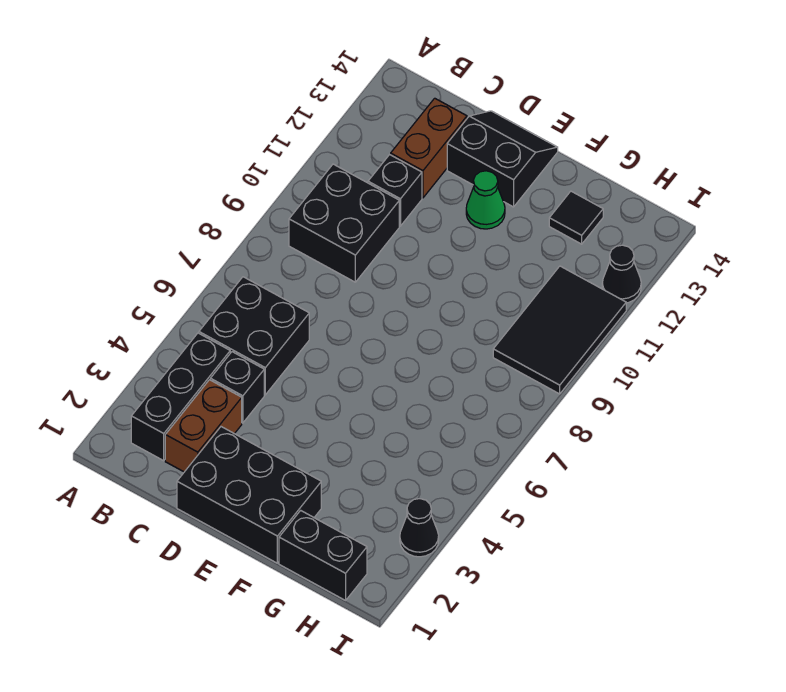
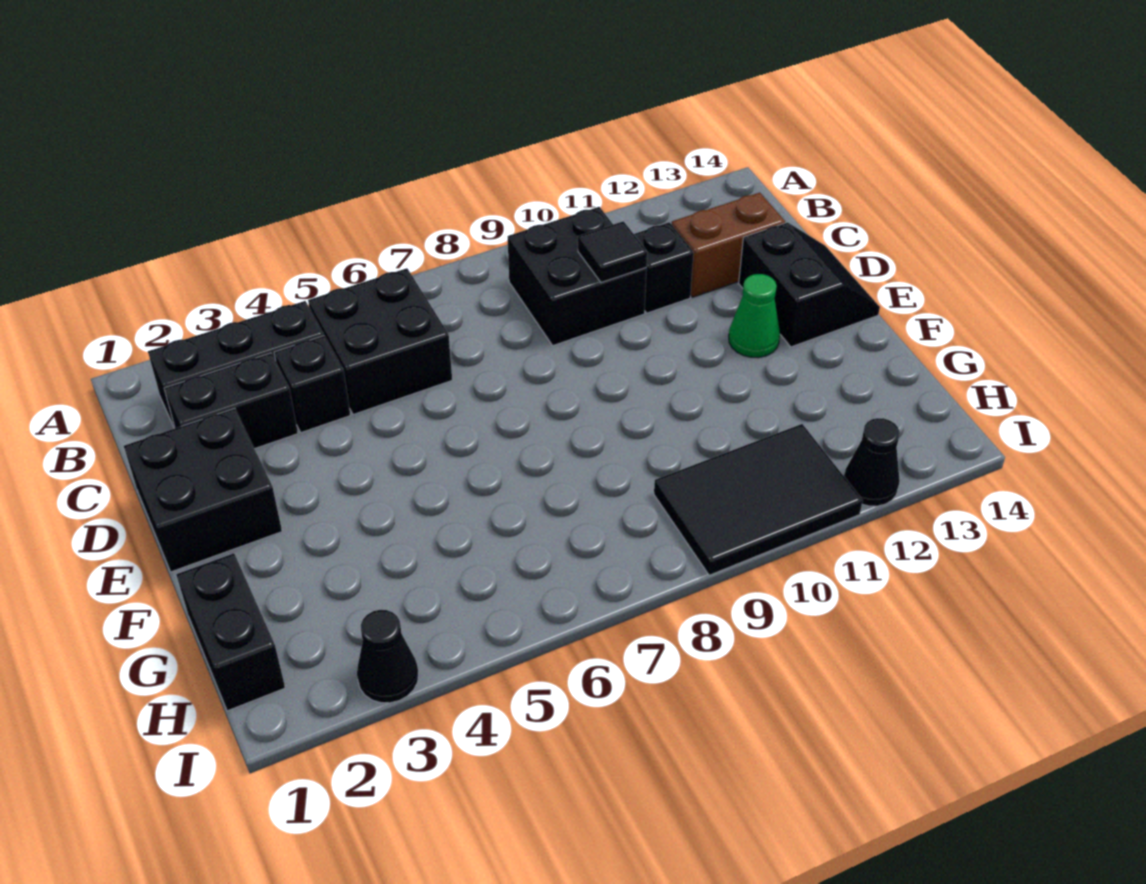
brown 1x2 brick [165,380,242,472] -> black 1x2 brick [164,353,298,449]
black 2x3 brick [177,427,321,563] -> black 2x2 brick [124,408,282,572]
black 1x1 tile [549,191,603,244] -> black 1x1 tile moved to [578,221,647,282]

